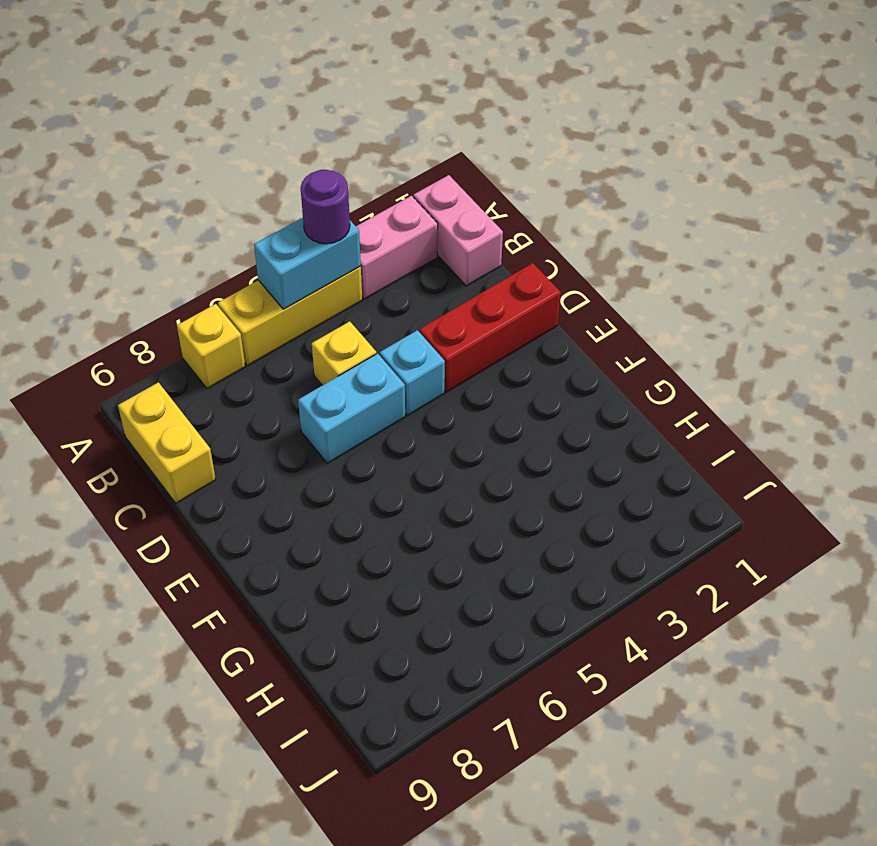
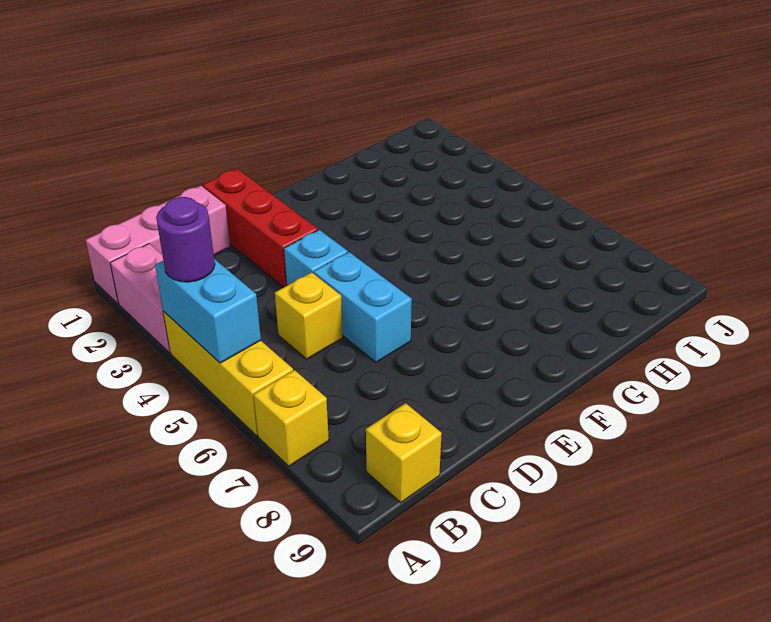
pink 1x2 brick [413,175,503,286] -> pink 1x3 brick [86,186,230,304]
yellow 1x2 brick [118,382,216,503] -> yellow 1x1 brick [366,403,442,503]

